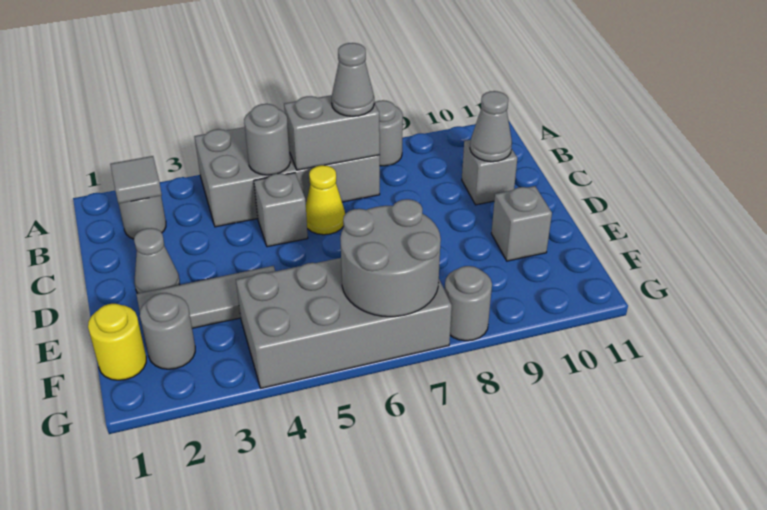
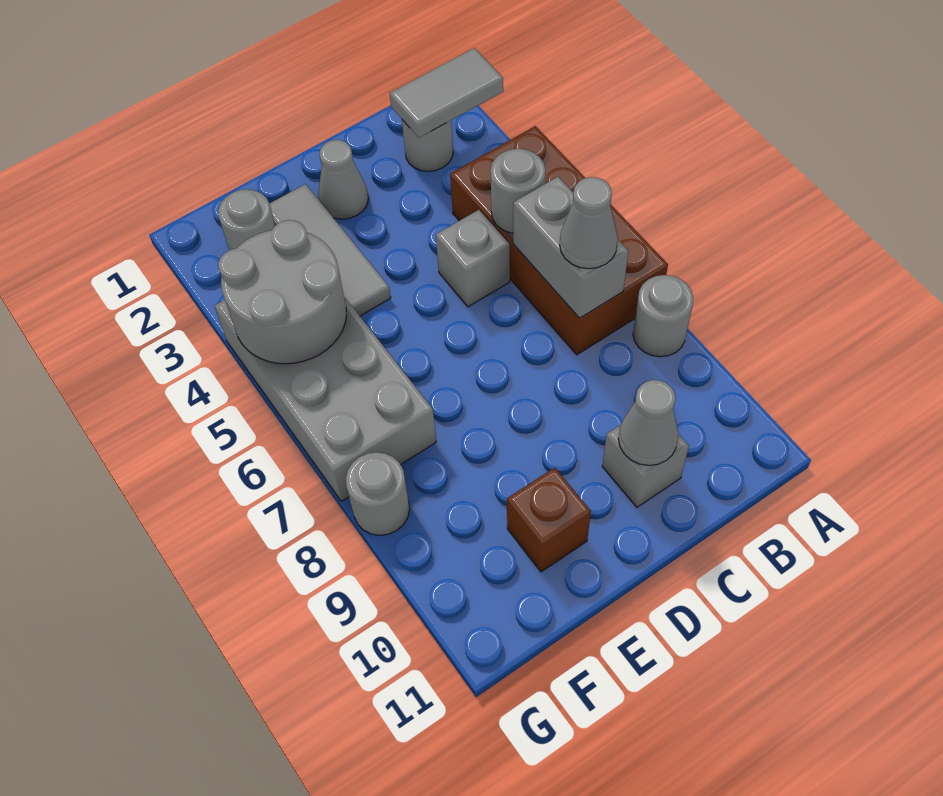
grey 2x4 brick [194,127,380,227] -> brown 2x4 brick [450,126,668,355]
grey 1x1 tile [110,156,162,204] -> grey 1x2 tile [390,48,503,138]
yellow 1x1 cone [306,165,345,235] -> none
grey 1x1 brick [491,186,552,261] -> brown 1x1 brick [507,468,591,572]
yellow 1x1 round brick [88,304,146,380] -> none
grey 2x2 round brick [340,199,441,317] -> grey 2x2 round brick moved to [218,220,346,364]

